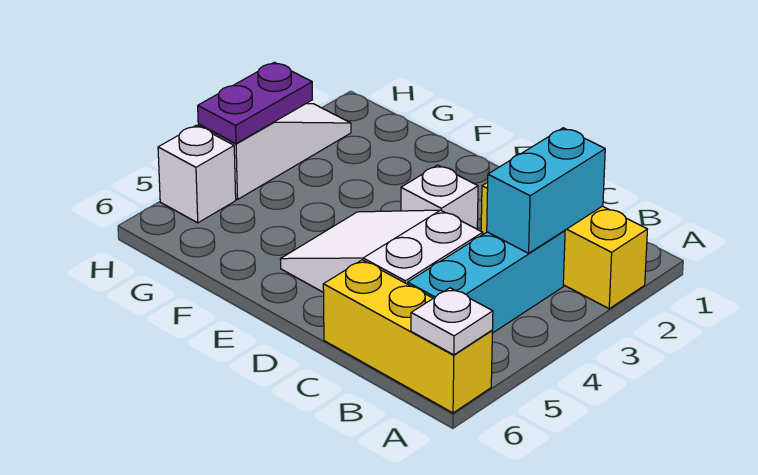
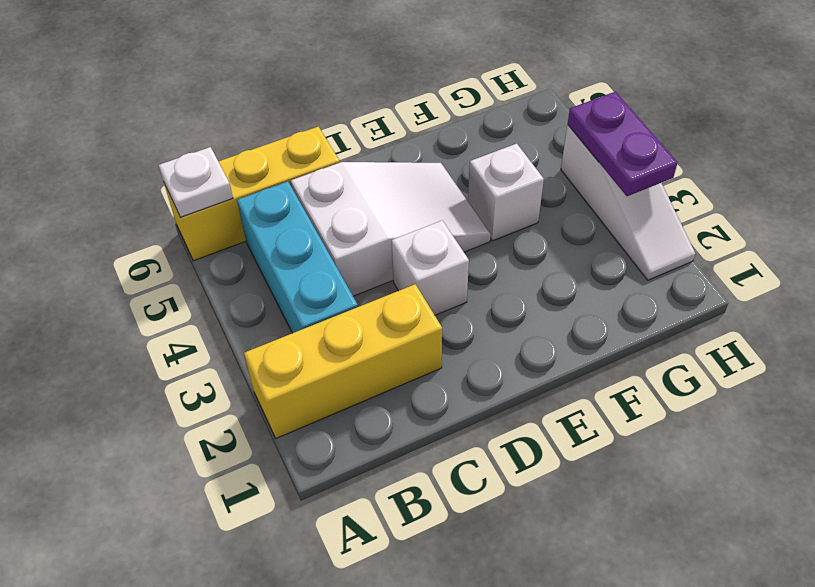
cyan 1x2 brick [487,128,605,253] -> none
white 1x1 brick [158,125,236,223] -> white 1x1 brick moved to [468,143,544,241]

